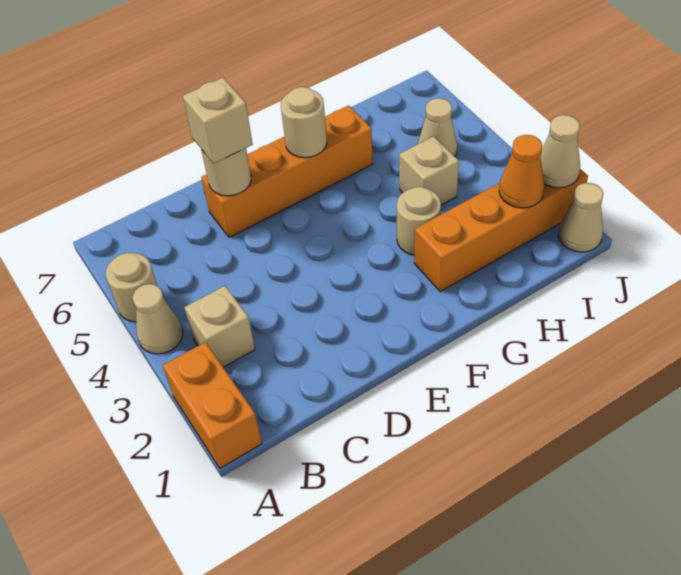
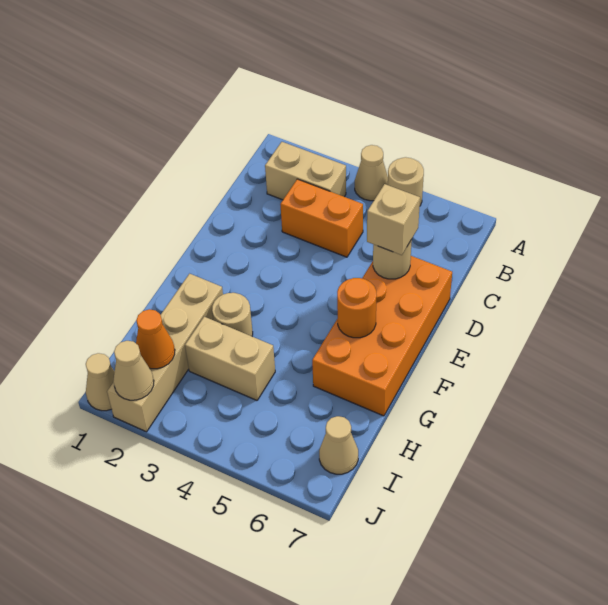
orange 1x2 brick [163,342,262,468] -> orange 1x2 brick moved to [280,179,363,257]
tan 1x1 brick [184,286,255,367] -> tan 1x2 brick [265,142,346,200]
orange 1x4 brick [201,105,373,237] -> orange 2x4 brick [312,256,452,416]
tan 1x1 round brick [281,87,327,158] -> orange 1x1 round brick [337,278,377,338]
orange 1x4 brick [414,169,588,292] -> tan 1x4 brick [107,274,223,432]
tan 1x1 brick [399,136,459,205] -> tan 1x2 brick [185,317,275,400]
tan 1x1 cone [418,98,457,156] -> tan 1x1 cone moved to [319,416,358,474]

